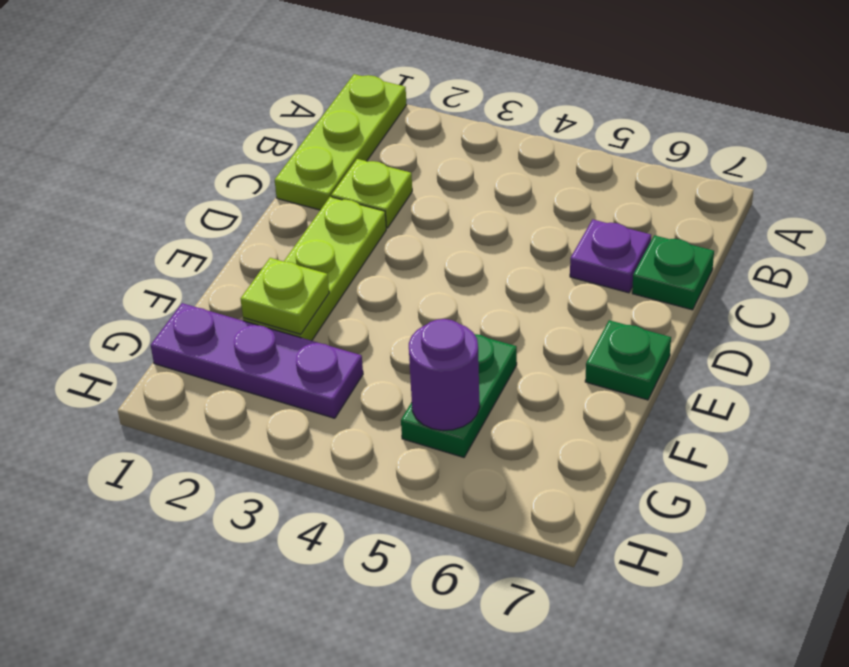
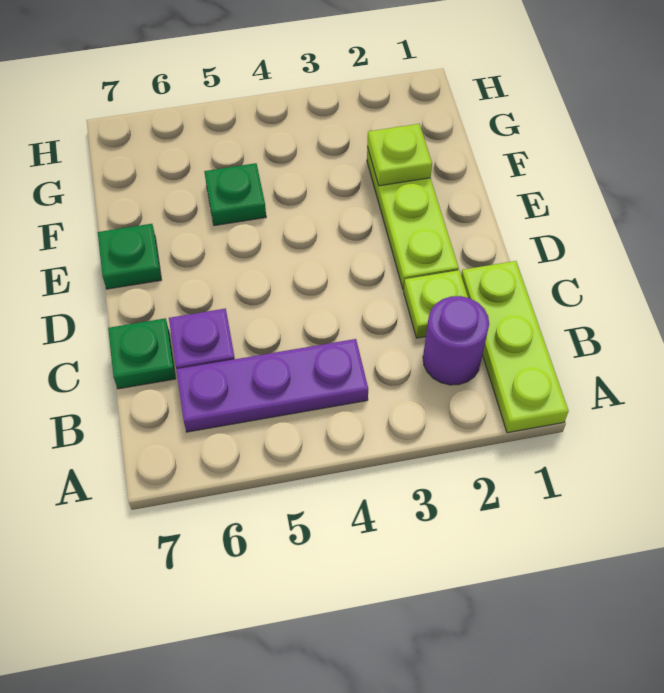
green 1x2 plate [401,334,517,457] -> green 1x1 plate [204,163,266,226]
purple 1x3 plate [151,303,363,418] -> purple 1x3 plate moved to [176,339,368,432]
purple 1x1 round brick [409,319,480,430] -> purple 1x1 round brick moved to [423,296,489,385]

